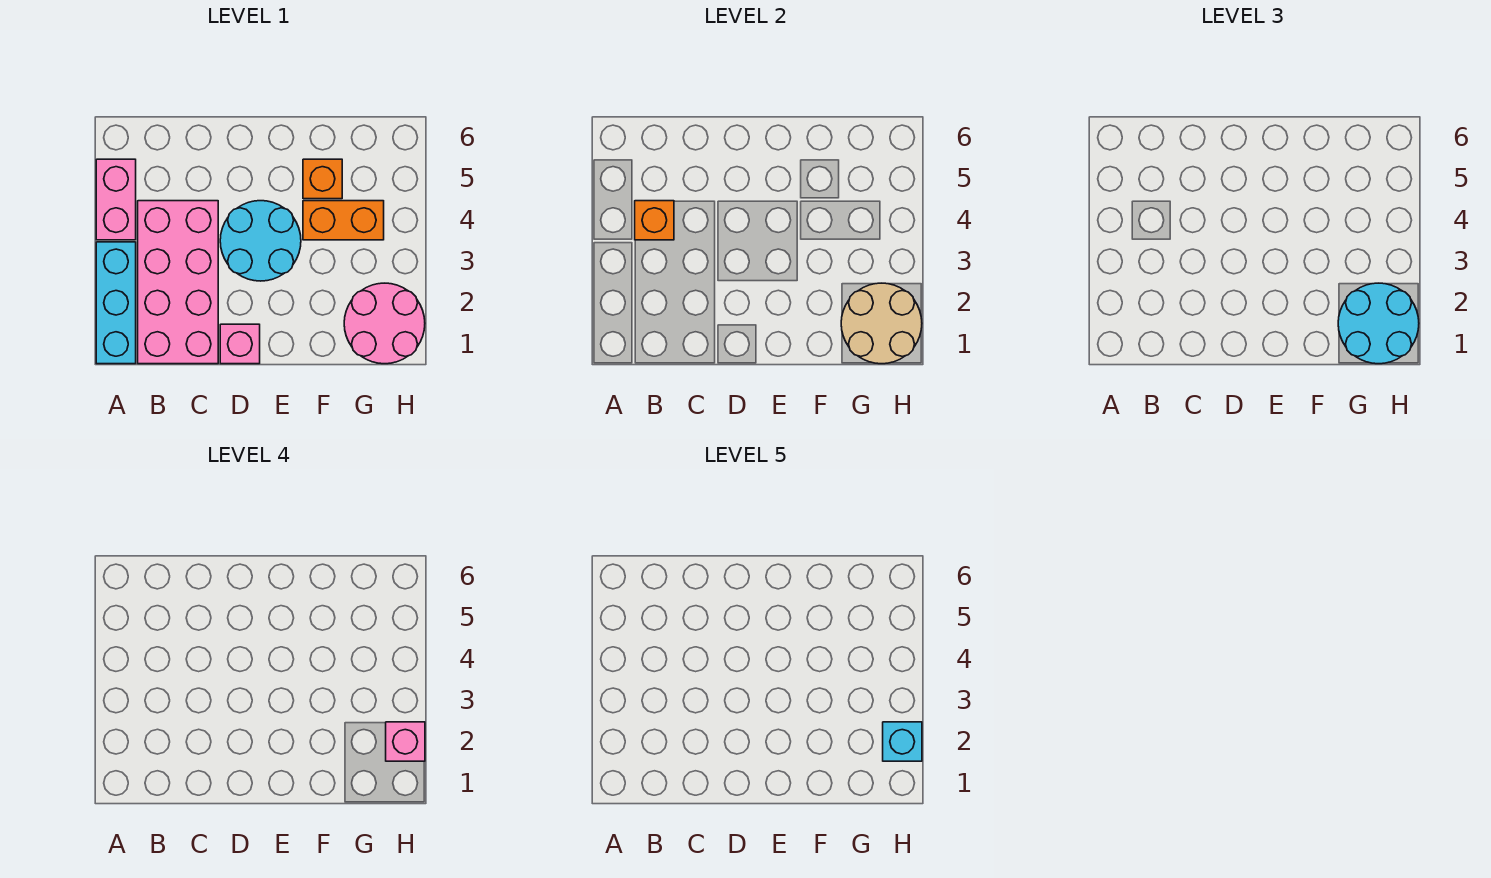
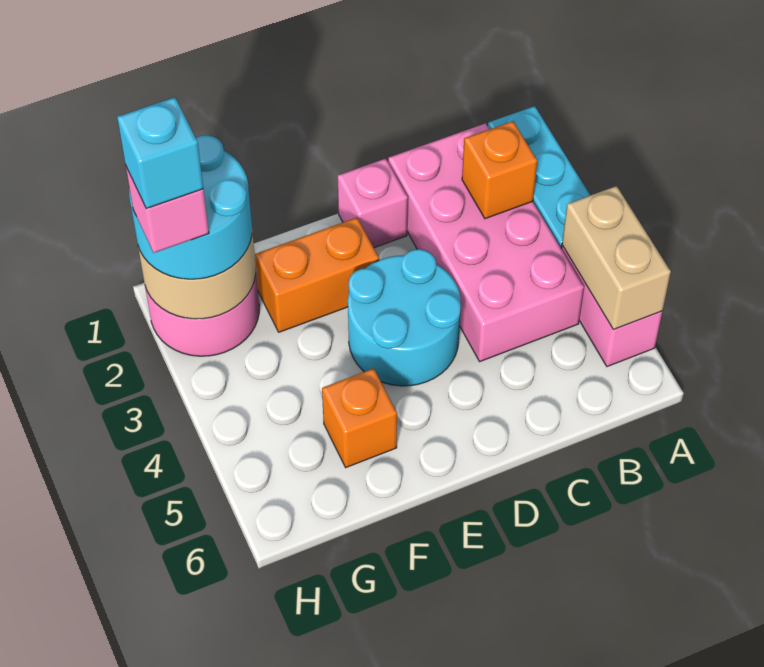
none -> tan 1x2 brick [562,186,671,329]
orange 1x1 brick [635,201,674,240] -> orange 1x1 brick moved to [462,121,537,219]
orange 1x2 brick [303,201,384,240] -> orange 1x2 brick moved to [255,218,379,332]

